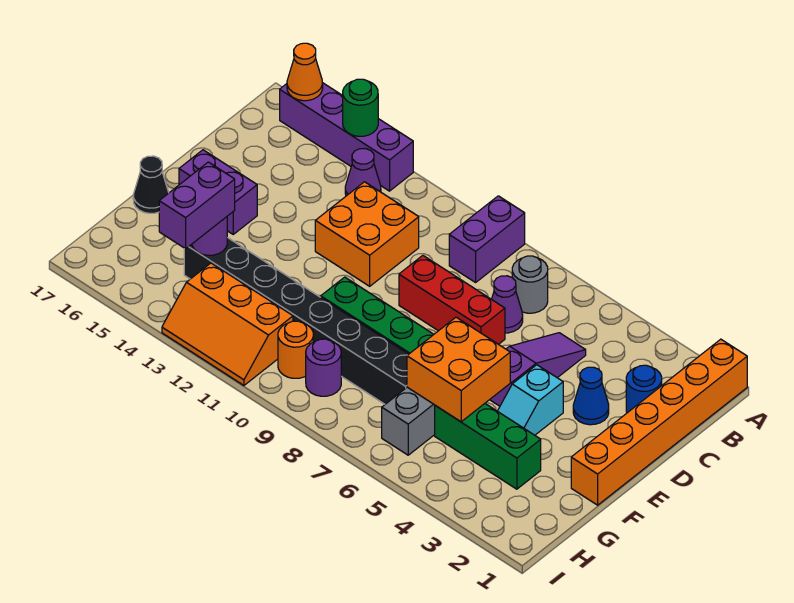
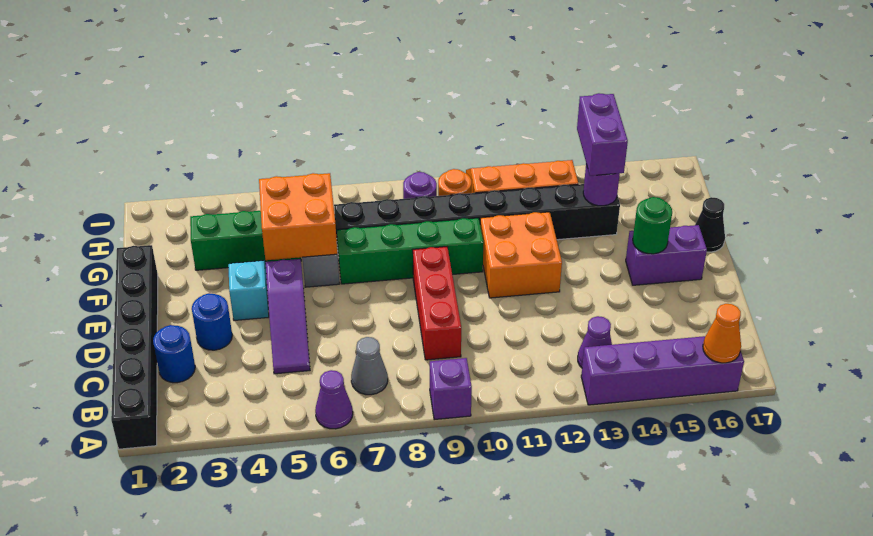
orange 1x6 brick [571,339,747,505] -> black 1x6 brick [111,245,158,449]
purple 1x2 brick [449,196,525,282] -> purple 1x1 brick [430,358,472,420]
green 1x1 round brick [343,79,378,136] -> green 1x1 round brick moved to [633,197,672,254]
grey 1x1 round brick [512,256,548,313] -> grey 1x1 cone [351,337,388,395]
purple 1x1 cone [492,276,523,333] -> purple 1x1 cone moved to [315,370,353,429]
orange 2x2 brick [315,182,419,286] -> orange 2x2 brick moved to [480,212,562,298]
blue 1x1 cone [573,367,609,425] -> blue 1x1 round brick [192,293,232,350]
red 1x3 brick [399,256,505,344] -> red 1x3 brick turned to [413,247,461,360]

